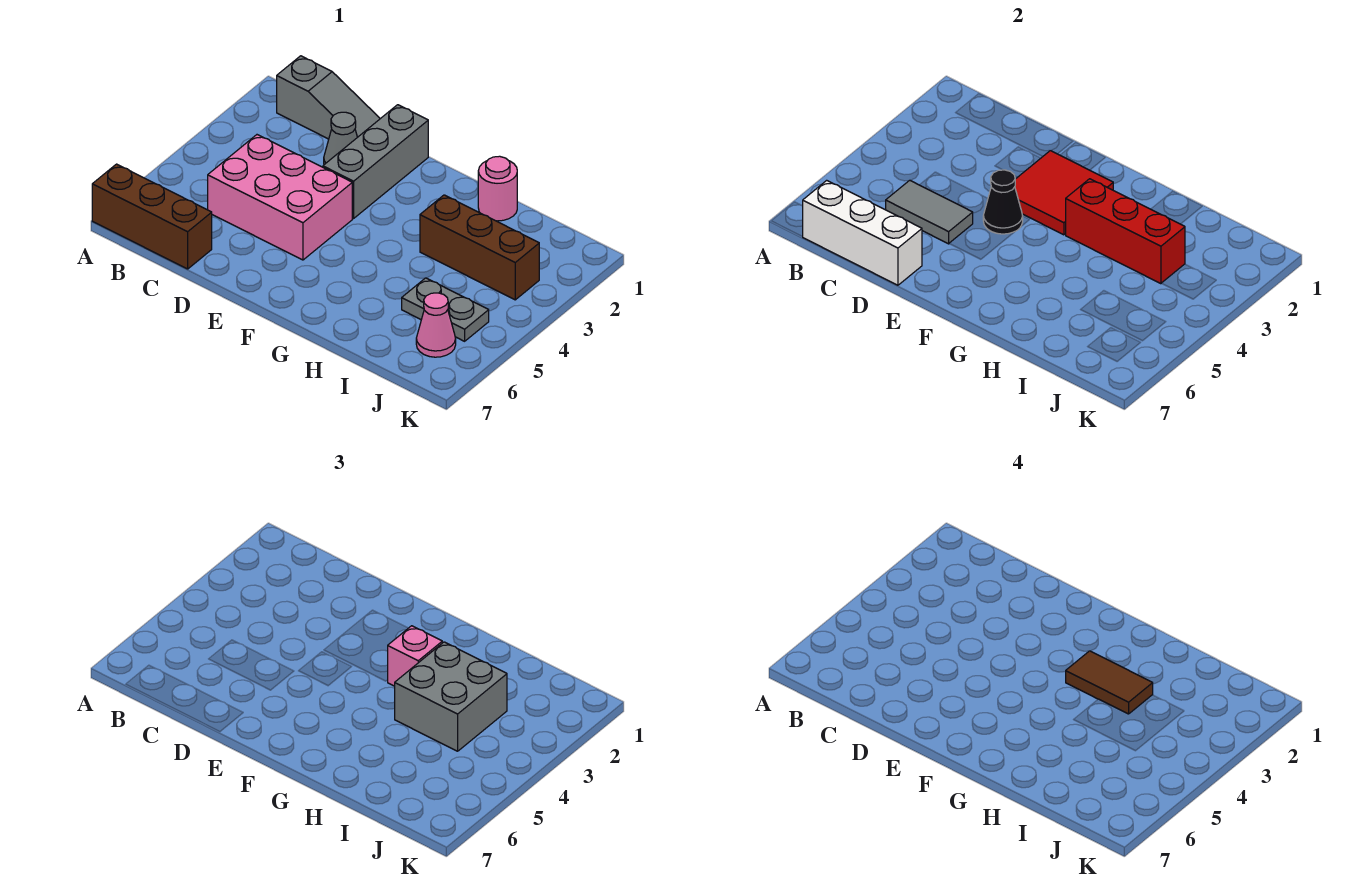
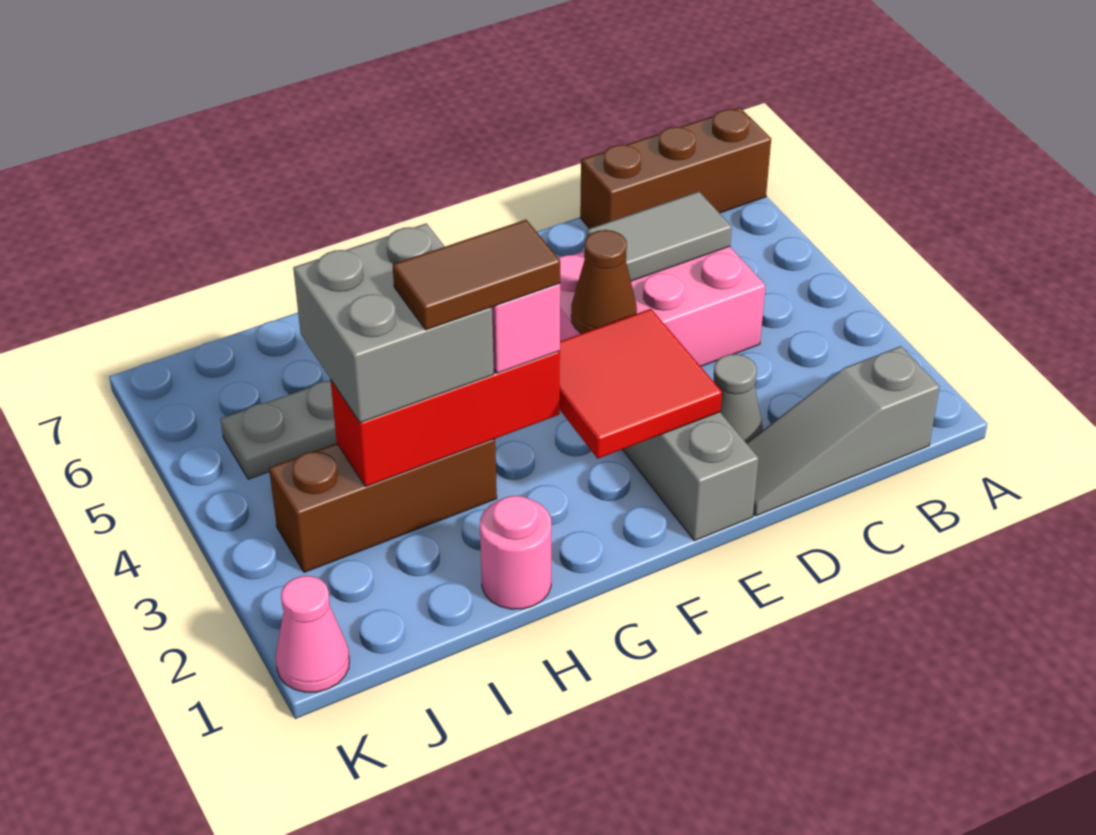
white 1x3 brick [803,180,922,285] -> none
black 1x1 cone [983,170,1023,234] -> brown 1x1 cone [571,230,637,334]
pink 1x1 cone [416,293,456,357] -> pink 1x1 cone moved to [276,576,349,692]

